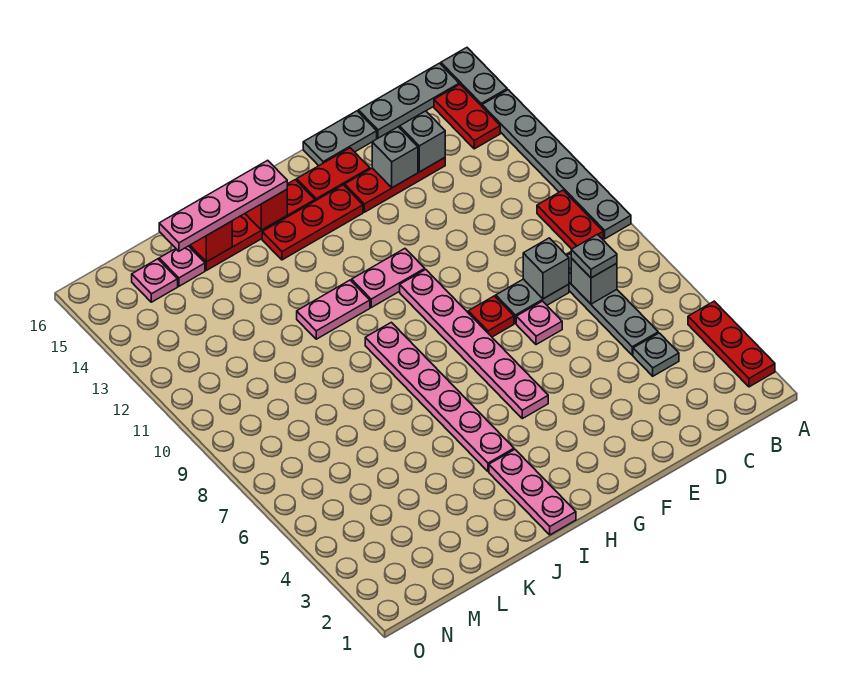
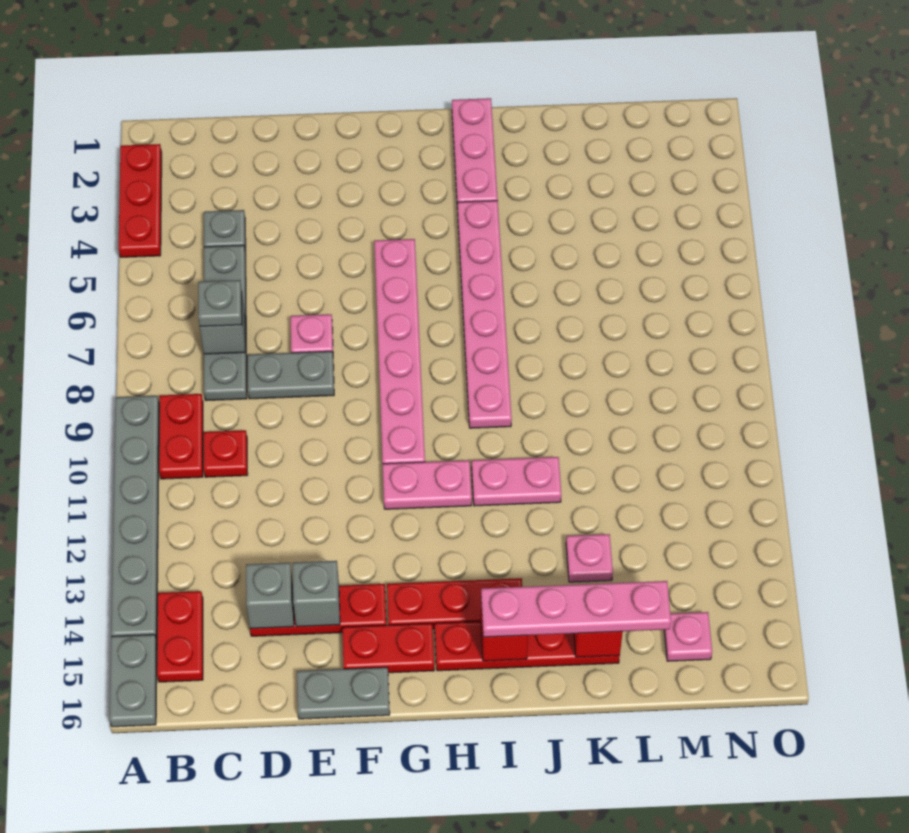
grey 1x3 plate [358,63,459,138] -> none
grey 1x1 brick [523,238,569,299] -> none
red 1x1 plate [468,296,514,337] -> red 1x1 plate moved to [204,430,248,477]
pink 1x1 plate [159,246,205,286] -> pink 1x1 plate moved to [566,534,613,582]

